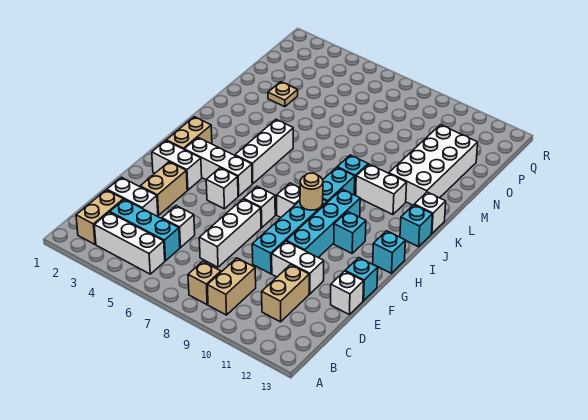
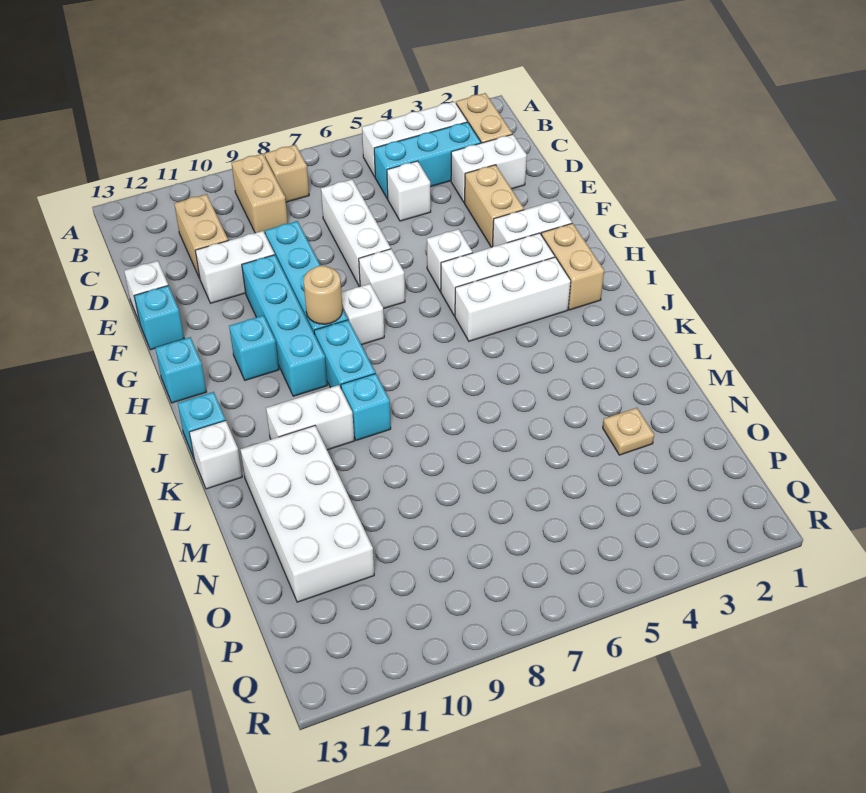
white 1x3 brick [235,119,293,184] -> white 1x3 brick turned to [455,257,571,341]

